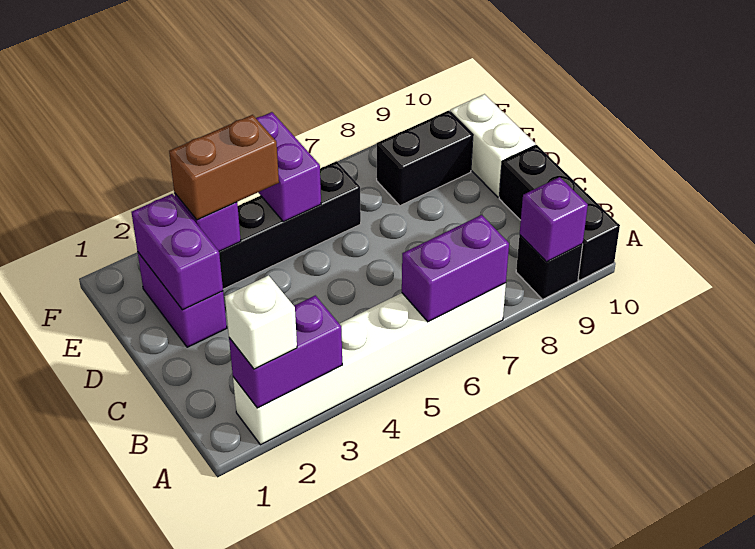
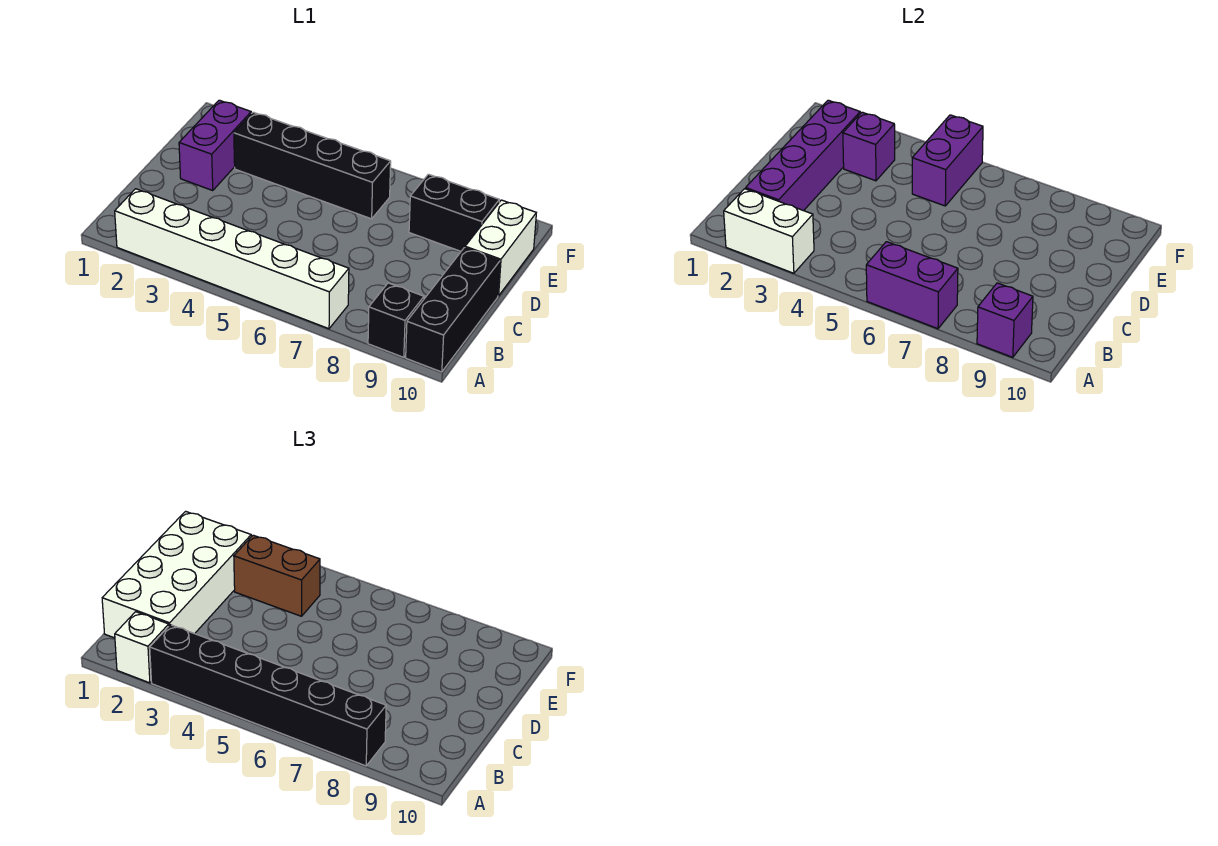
purple 1x2 brick [229,296,342,408] -> white 1x2 brick [724,189,814,273]
none -> black 1x6 brick [150,625,386,766]
none -> white 2x4 brick [102,511,251,638]
purple 1x2 brick [131,194,223,310] -> purple 1x4 brick [746,100,860,211]

